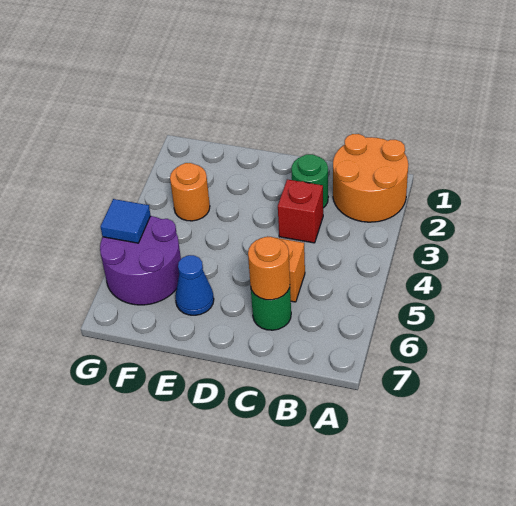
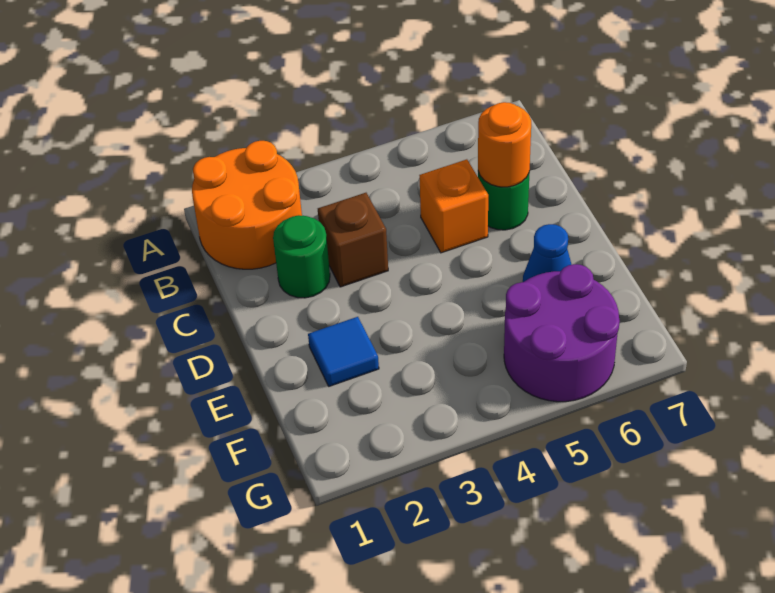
red 1x1 brick [278,179,323,243] -> brown 1x1 brick [318,193,388,287]
orange 1x1 round brick [170,163,210,221] -> none
blue 1x1 tile [101,199,151,243] -> blue 1x1 tile moved to [308,317,379,386]

